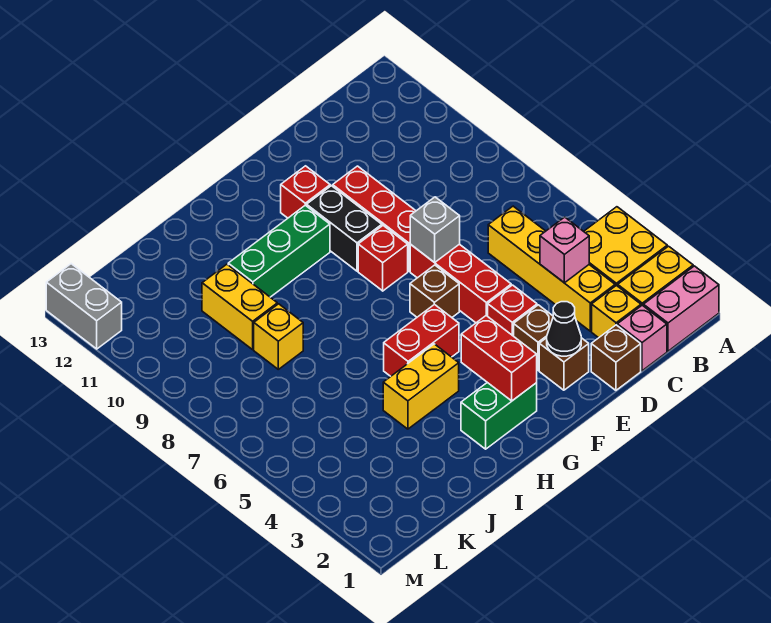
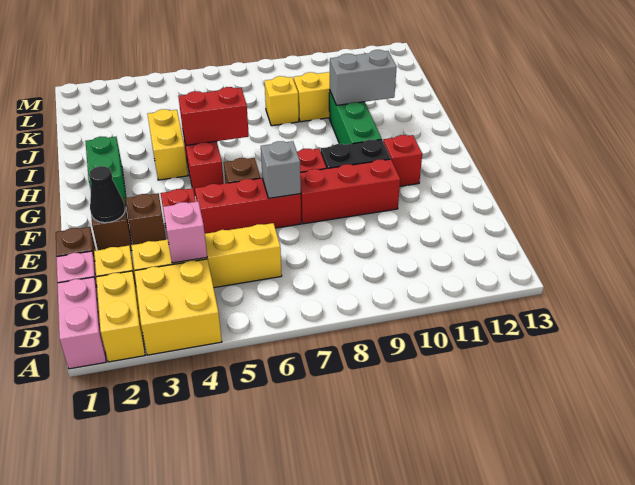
red 1x2 brick [461,316,537,401] -> red 1x2 brick moved to [178,87,249,145]
grey 1x2 brick [46,264,122,349] -> grey 1x2 brick moved to [330,50,397,105]

